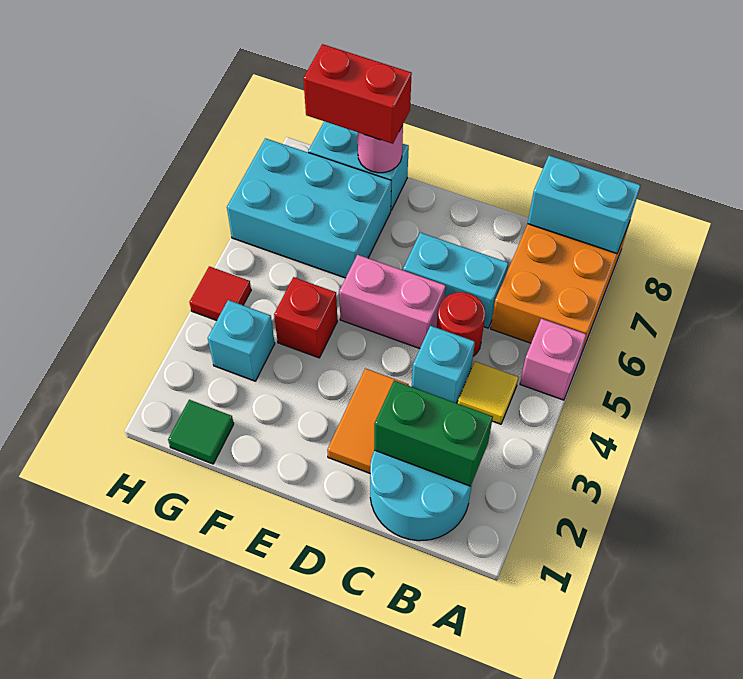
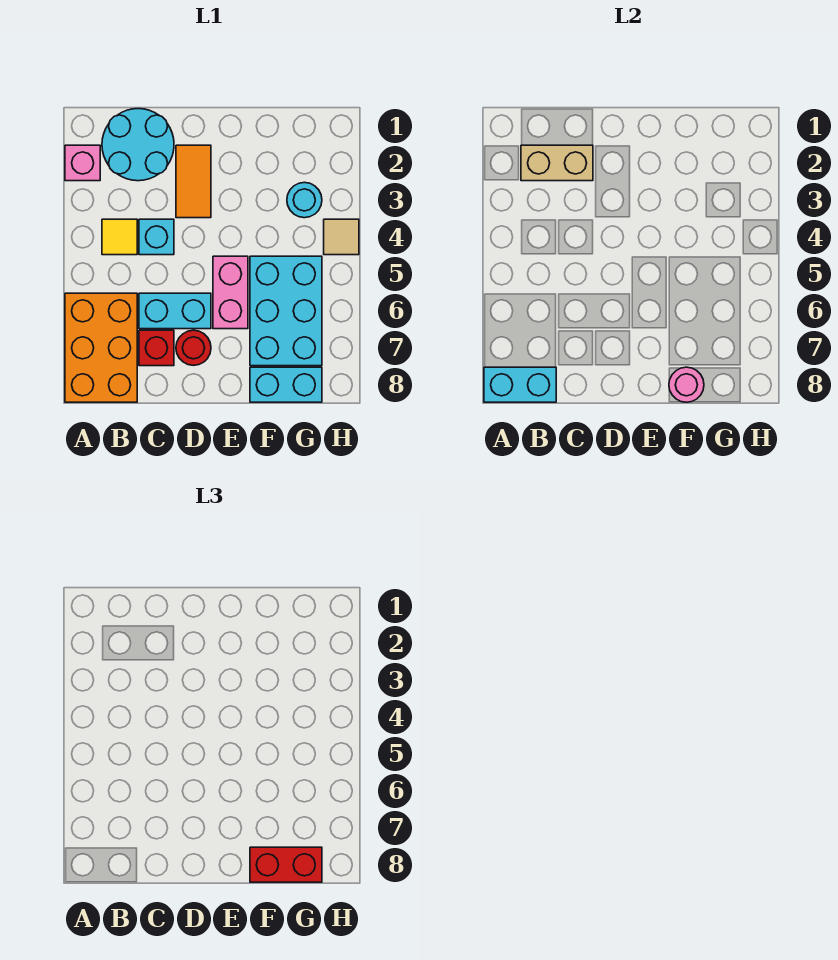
pink 1x1 brick [520,319,586,400] -> pink 1x1 brick moved to [65,145,100,181]
green 1x2 brick [374,381,493,486] -> tan 1x2 brick [521,145,593,181]
red 1x1 round brick [437,292,485,356] -> red 1x1 round brick moved to [176,330,211,365]
pink 1x2 brick [339,255,446,349] -> pink 1x2 brick turned to [213,256,248,329]
red 1x1 brick [274,277,337,358] -> red 1x1 brick moved to [139,330,174,366]
cyan 2x3 brick [227,138,391,278] -> cyan 2x3 brick turned to [250,256,322,366]
green 1x1 tile [168,400,234,464] -> none
cyan 1x1 brick [208,300,275,381] -> cyan 1x1 round brick [287,182,322,218]
red 1x1 tile [189,266,251,320] -> tan 1x1 tile [324,219,359,255]

